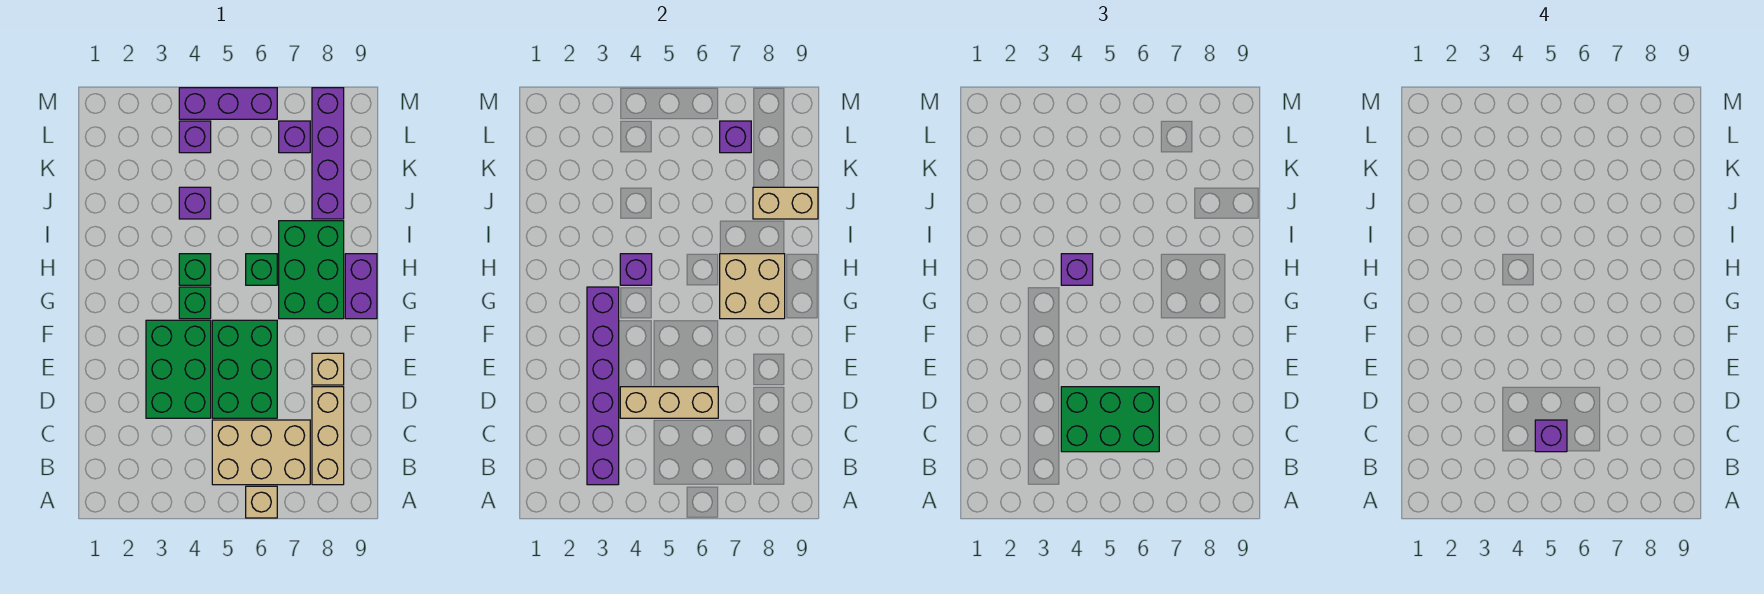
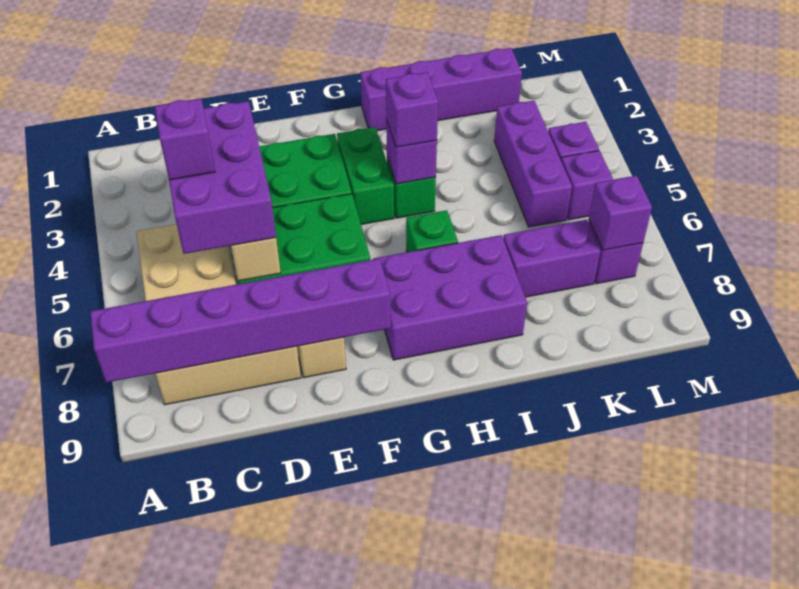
tan 1x1 brick [246,486,277,518] -> none
purple 1x6 brick [587,287,619,485] -> purple 1x6 brick moved to [90,258,391,383]
green 2x3 brick [1061,387,1159,452] -> purple 2x3 brick [169,101,276,254]
green 1x1 brick [179,287,211,319] -> green 1x2 brick [337,127,394,225]
green 2x3 brick [279,221,344,319] -> purple 2x3 brick [373,235,527,360]
tan 2x2 brick [720,254,785,319] -> none
purple 1x2 brick [345,254,377,319] -> purple 1x2 brick moved to [503,220,601,297]
purple 1x1 brick [179,187,211,219] -> purple 1x1 brick moved to [561,151,613,220]
purple 1x4 brick [312,88,344,219] -> purple 1x4 brick moved to [360,48,522,131]
tan 1x2 brick [753,187,818,219] -> none
purple 1x3 brick [179,88,277,119] -> purple 1x3 brick moved to [494,101,572,227]

